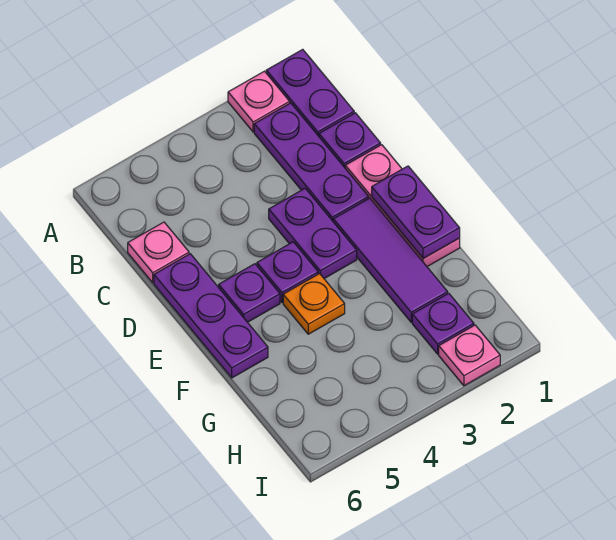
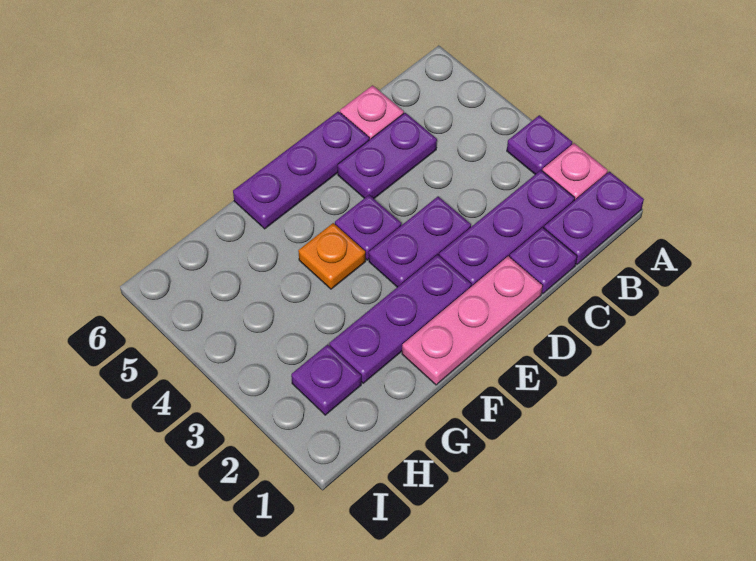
purple 1x2 plate [372,166,460,259] -> purple 1x2 plate moved to [338,113,437,199]
purple 1x3 tile [333,198,448,322] -> purple 1x3 plate [329,255,471,383]
purple 1x1 plate [219,264,280,322] -> purple 1x1 plate moved to [507,115,572,174]
pink 1x1 plate [439,325,500,386] -> none

